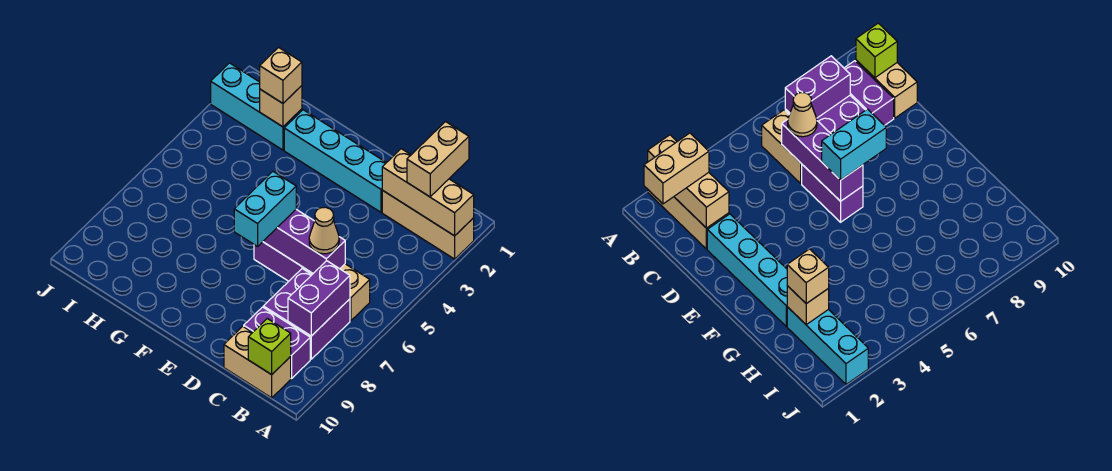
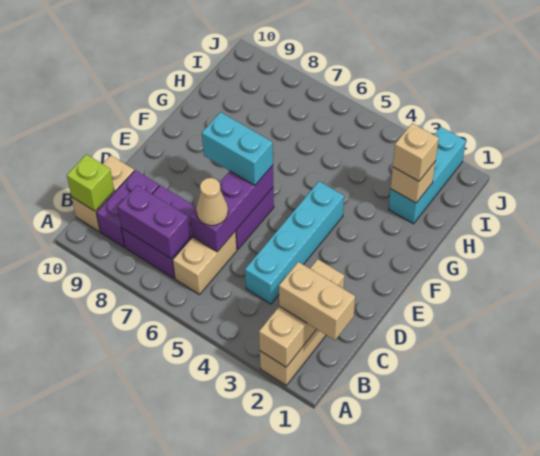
cyan 1x4 brick [284,110,386,212] -> cyan 1x4 brick moved to [245,181,344,304]

